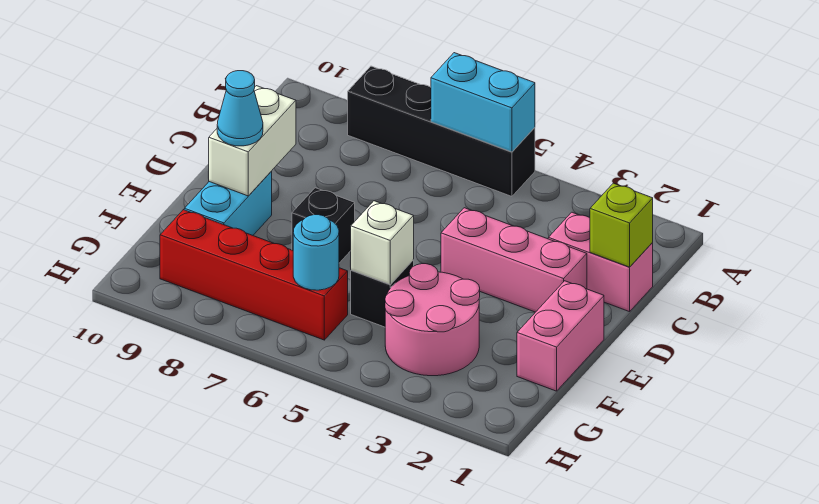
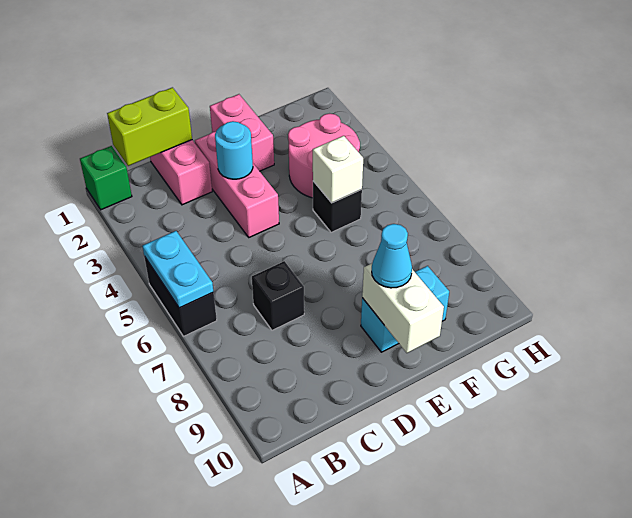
none -> green 1x1 brick [80,146,132,210]
black 1x4 brick [348,66,535,196] -> black 1x2 brick [144,256,217,336]
cyan 1x2 brick [431,53,535,152] -> cyan 1x2 plate [142,231,214,308]
lime 1x1 brick [590,183,653,267] -> lime 1x2 brick [107,87,192,166]
white 1x2 brick [208,86,296,196] -> white 1x2 brick turned to [362,263,444,353]
pink 1x2 brick [517,281,604,391] -> pink 1x2 brick turned to [210,94,274,171]
black 1x1 brick [292,188,355,263] -> black 1x1 brick moved to [252,261,304,330]
red 1x4 brick [160,210,348,340] -> none
cyan 1x1 round brick [293,215,339,290] -> cyan 1x1 round brick moved to [215,121,253,179]

